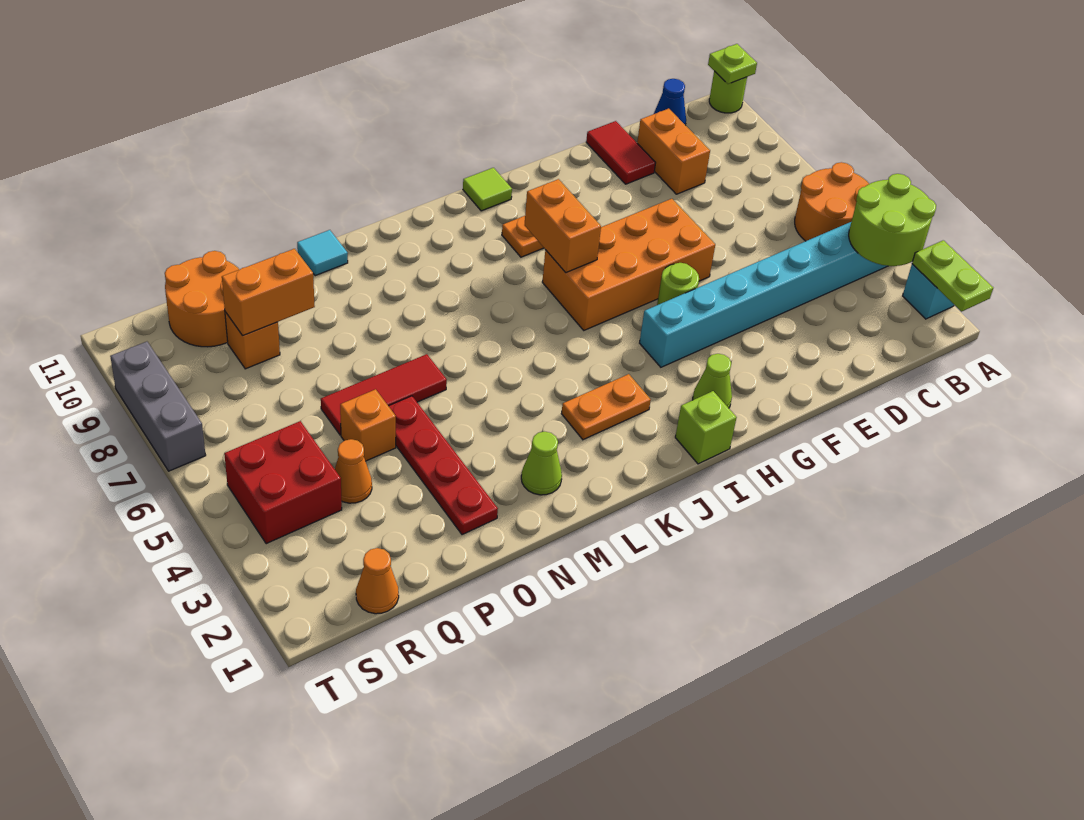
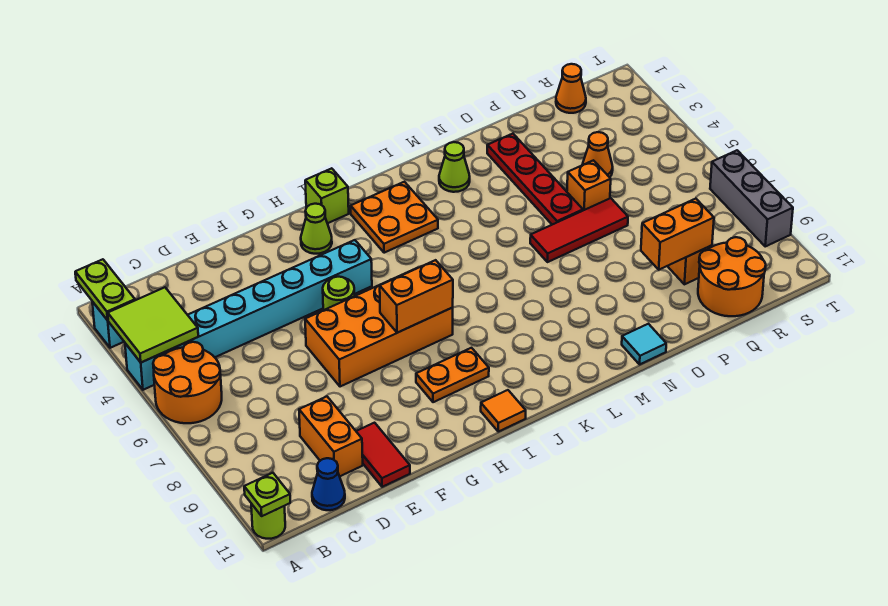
lime 2x2 round brick [849,174,936,266] -> lime 2x2 tile [108,287,198,362]
orange 1x2 brick [525,179,601,273] -> orange 1x2 brick turned to [380,260,453,333]
lime 1x1 tile [463,168,512,211] -> orange 1x1 tile [481,390,526,432]
orange 1x2 plate [561,374,651,440] -> orange 2x2 plate [351,182,438,253]
red 2x2 brick [224,421,342,544] -> none

